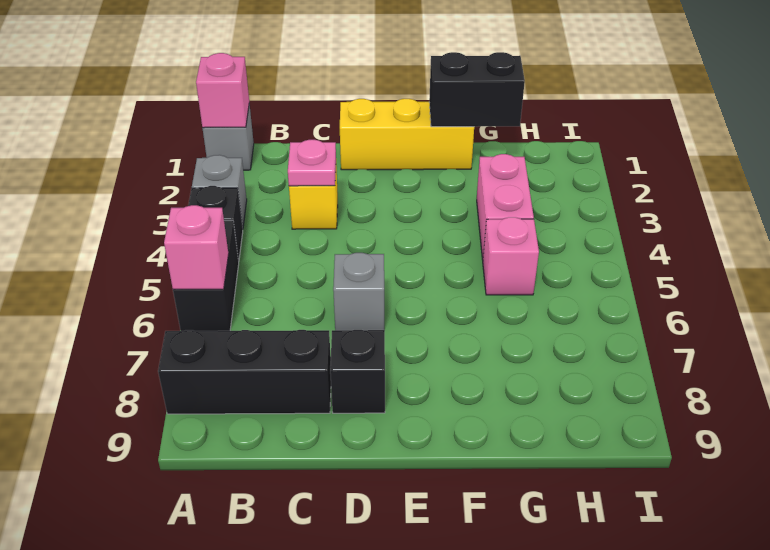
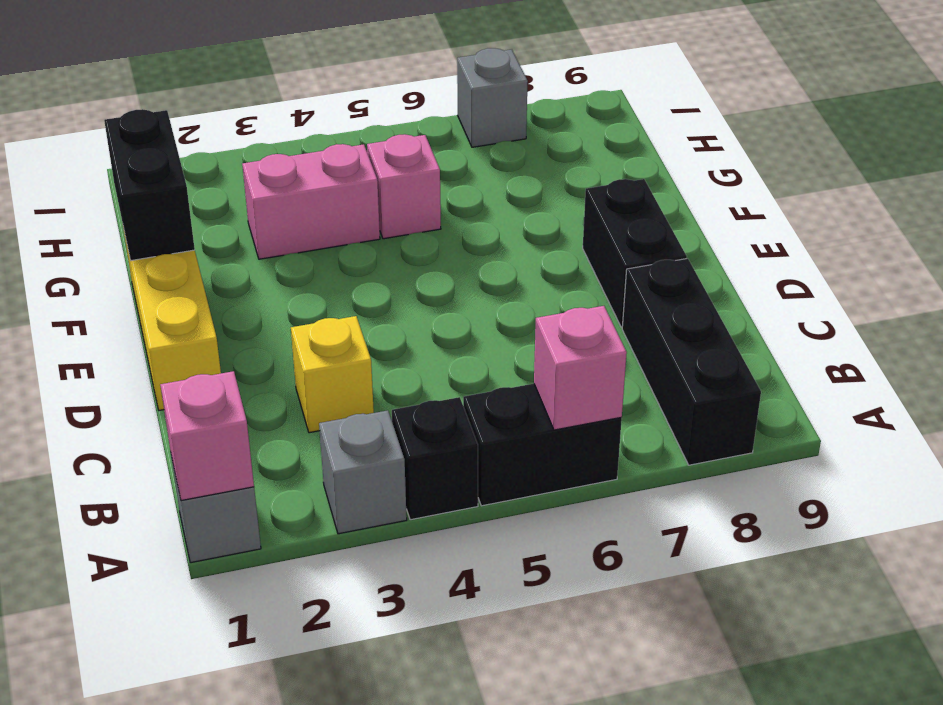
pink 1x1 plate [288,140,336,186] -> none
grey 1x1 brick [333,253,384,330] -> grey 1x1 brick moved to [457,48,528,147]
black 1x1 brick [330,330,385,413] -> black 1x2 brick [583,179,687,327]

